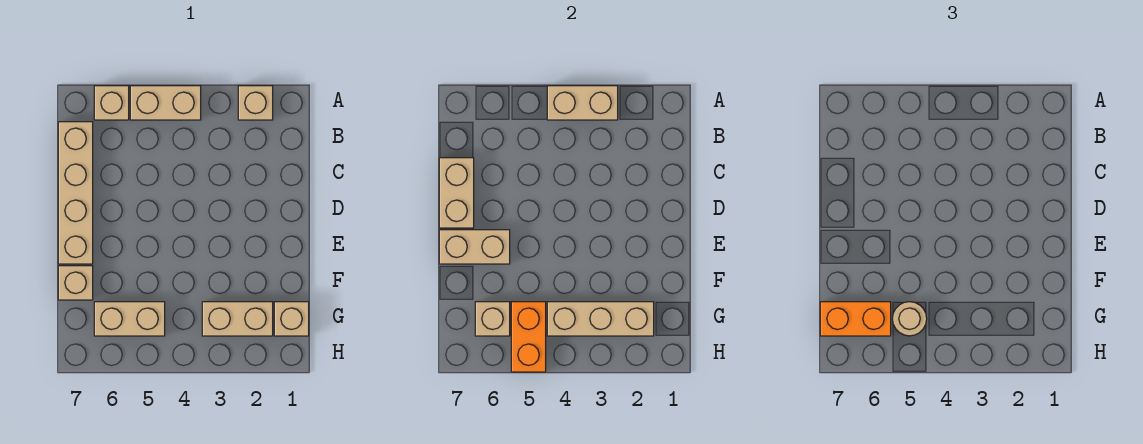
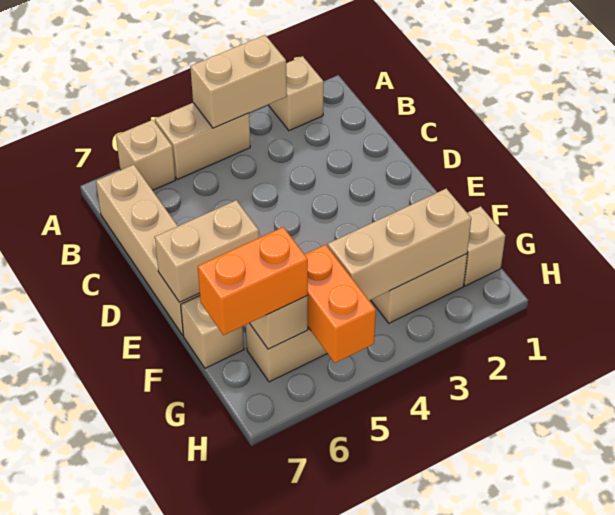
tan 1x2 brick [439,158,474,228] -> none
tan 1x1 round brick [892,302,927,336] -> none

